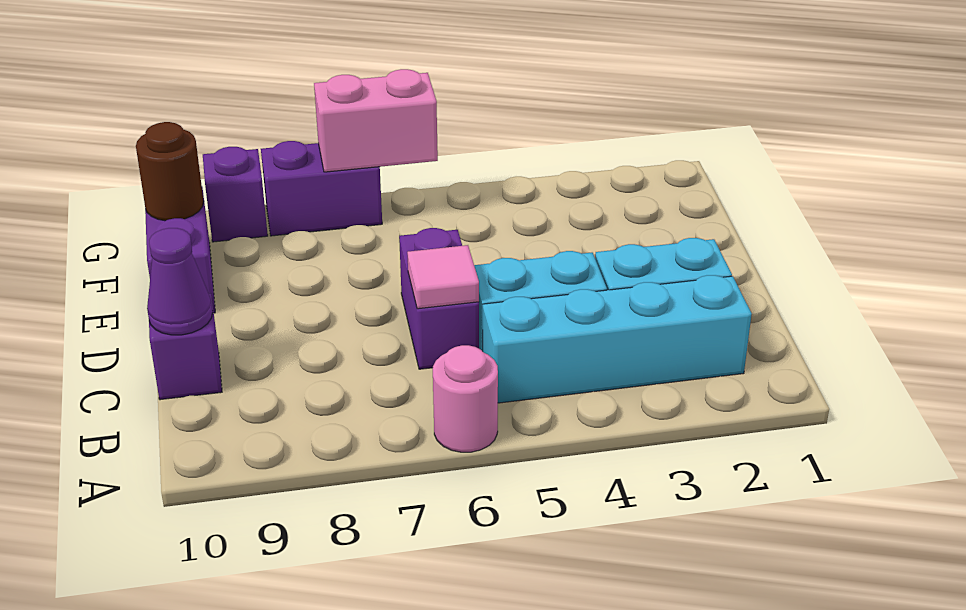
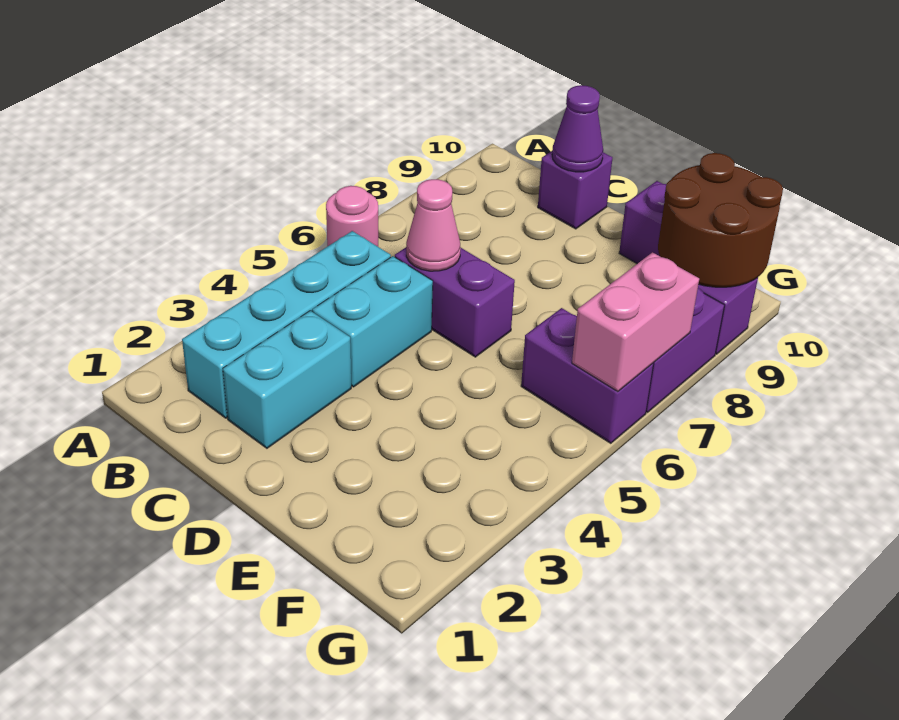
pink 1x1 tile [407,245,479,309] -> pink 1x1 cone [406,179,461,271]
none -> purple 1x2 brick [521,308,654,443]
brown 1x1 round brick [136,122,204,221] -> brown 2x2 round brick [658,153,783,287]

